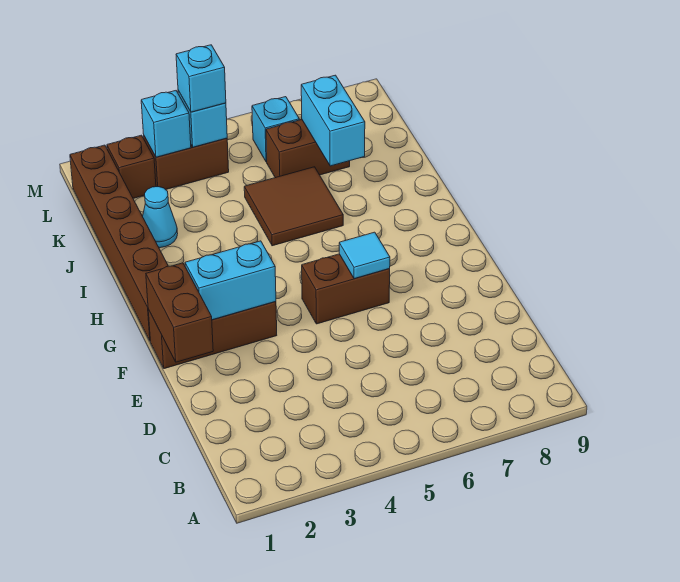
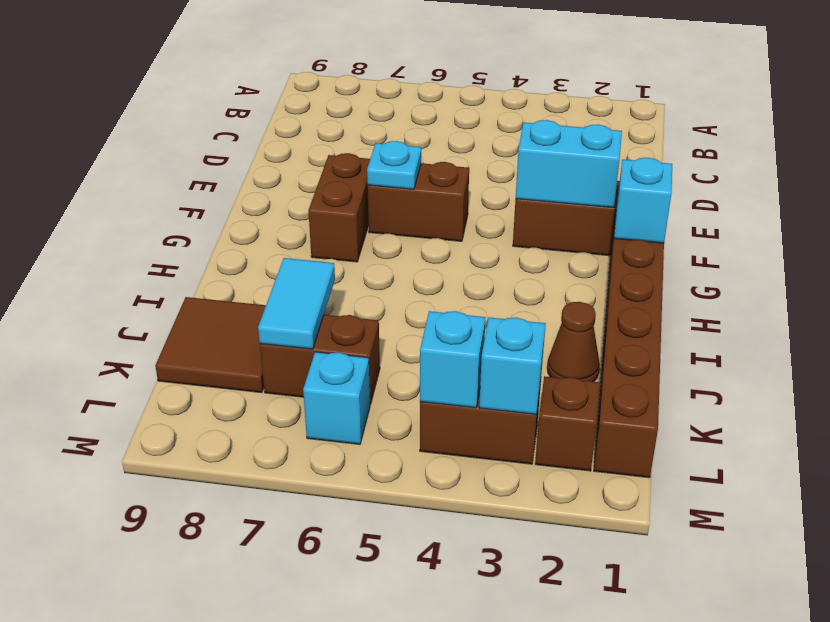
brown 1x2 brick [146,263,213,362] -> brown 1x2 brick moved to [308,153,370,262]
cyan 1x1 tile [339,232,390,279] -> cyan 1x1 plate [367,141,421,189]
brown 2x2 tile [244,167,343,246] -> brown 2x2 tile moved to [155,297,266,393]
cyan 1x1 cone [143,187,178,248] -> brown 1x1 cone [547,302,600,382]
cyan 1x2 brick [301,75,365,166] -> cyan 1x2 tile [258,258,335,349]
cyan 1x1 brick [176,45,226,112] -> cyan 1x1 brick moved to [614,158,672,243]

